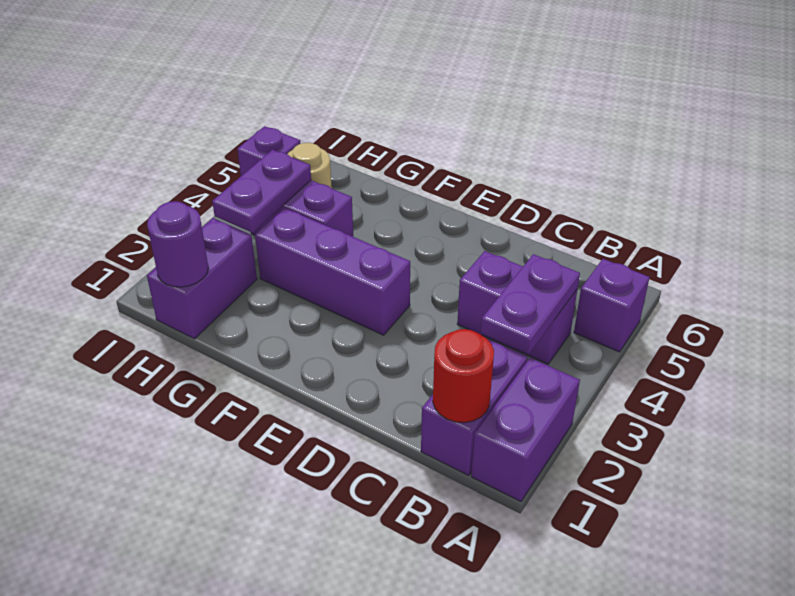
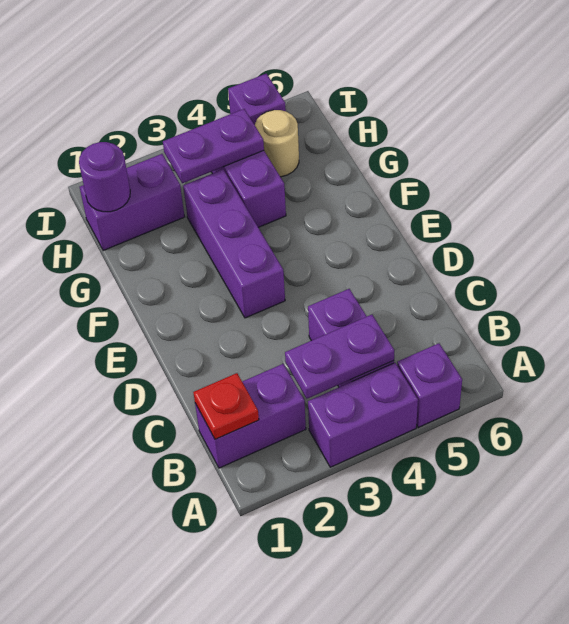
purple 1x2 brick [471,358,580,502] -> purple 1x2 brick moved to [308,363,418,467]
red 1x1 round brick [433,329,494,423] -> red 1x1 plate [193,373,259,439]

